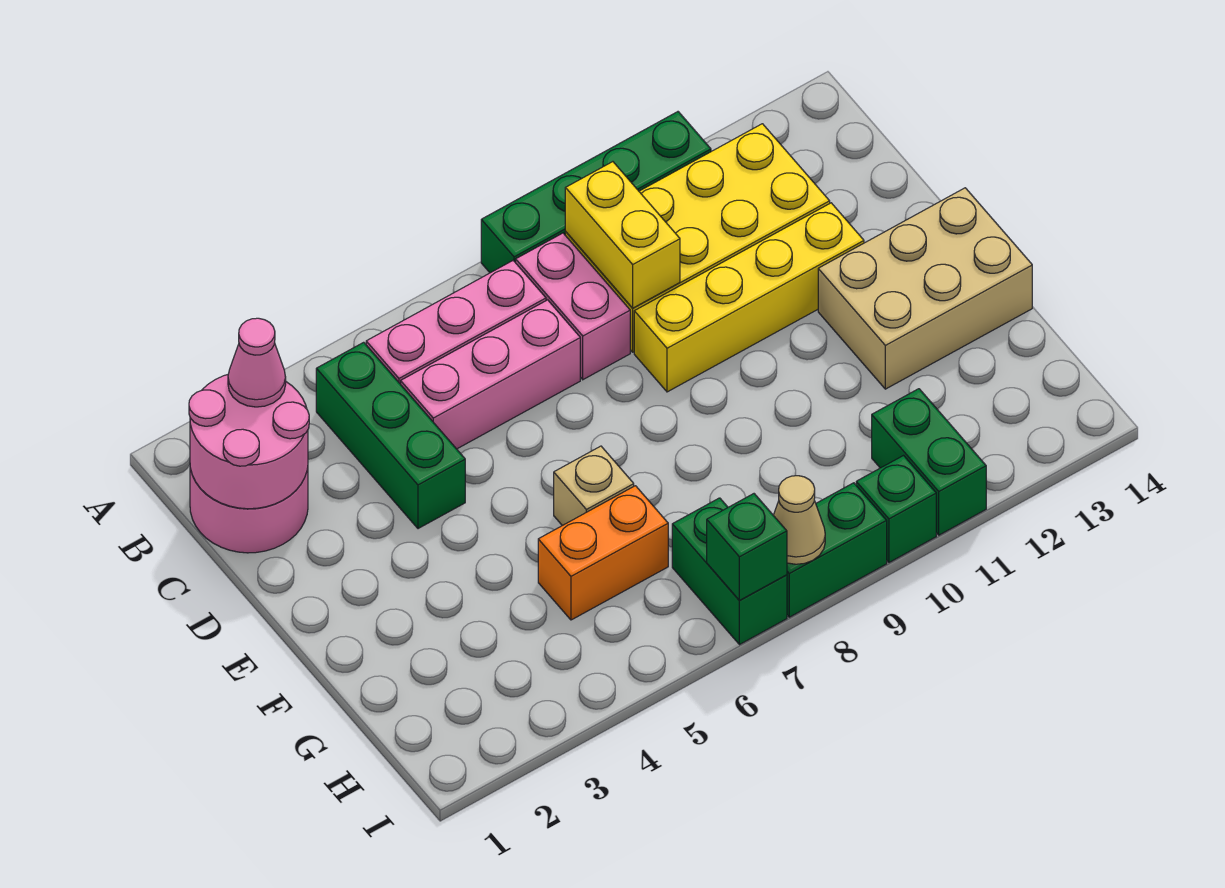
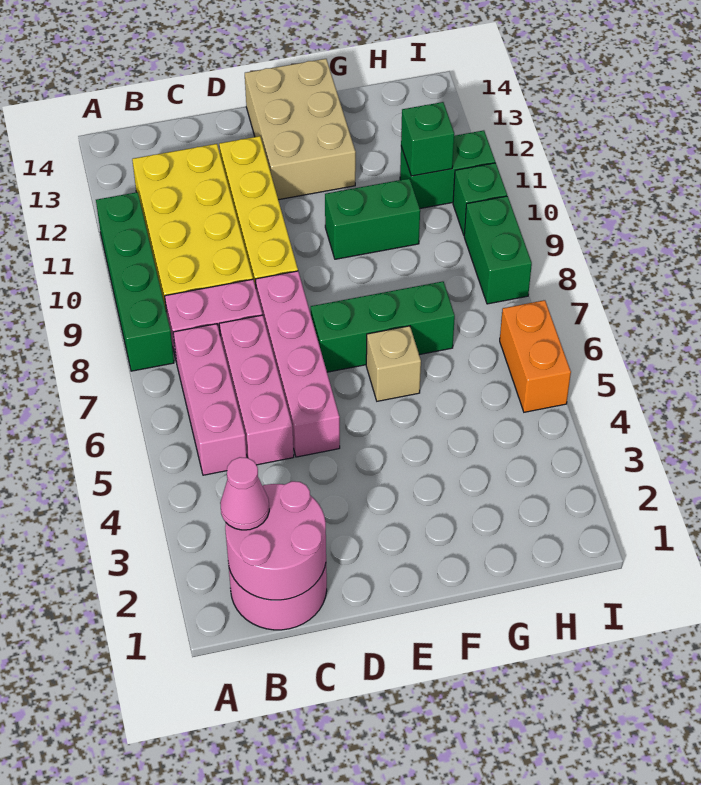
green 1x3 brick [316,342,465,529] -> green 1x3 brick moved to [311,281,455,372]
yellow 1x2 brick [565,162,680,308] -> none
none -> pink 1x4 brick [256,271,340,457]
orange 1x2 brick [538,486,668,620] -> orange 1x2 brick moved to [500,300,571,412]
green 1x2 brick [672,498,787,645] -> green 1x2 brick moved to [325,178,420,259]
green 1x1 brick [707,494,787,600] -> green 1x1 brick moved to [401,102,454,176]
tan 1x1 cone [773,476,825,564] -> none

